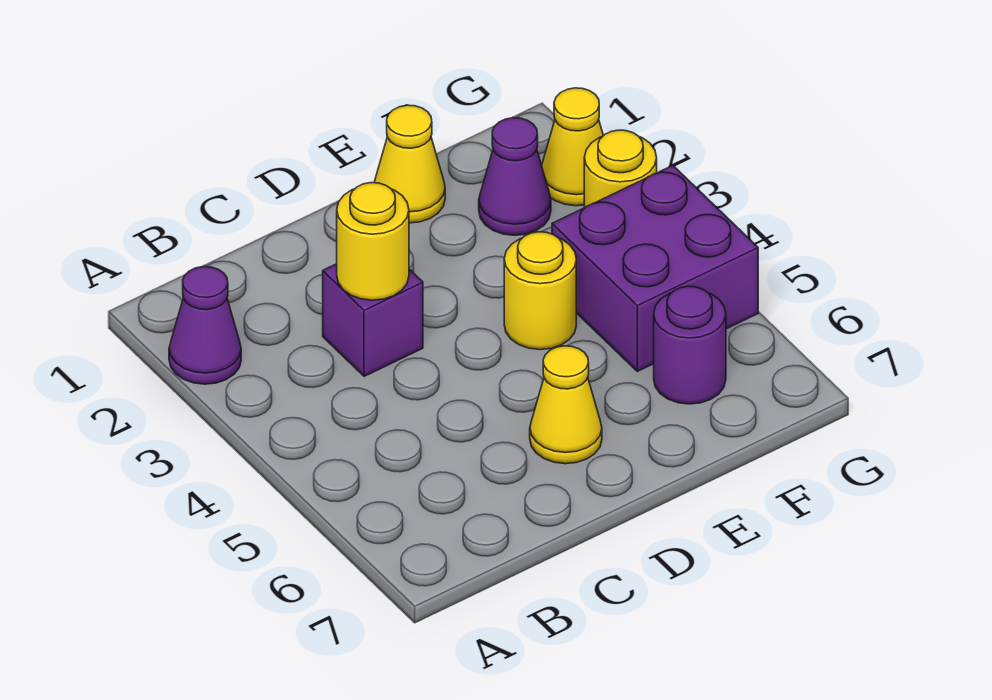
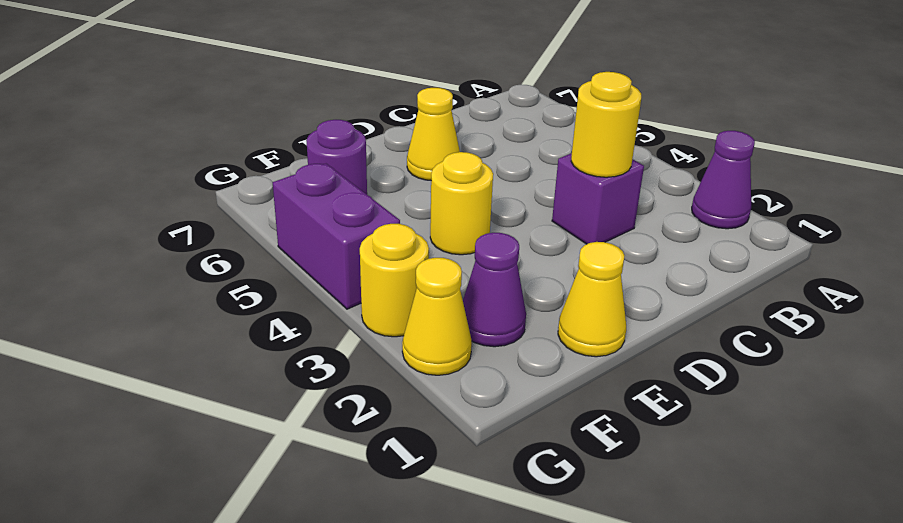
purple 2x2 brick [552,165,758,371] -> purple 1x2 brick [273,164,400,309]

